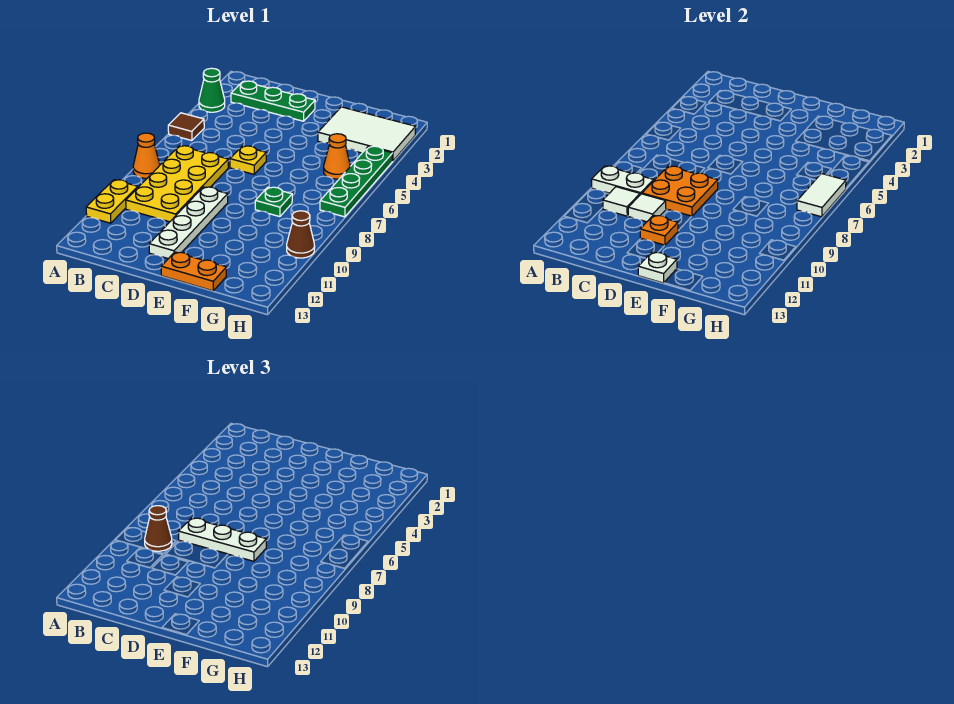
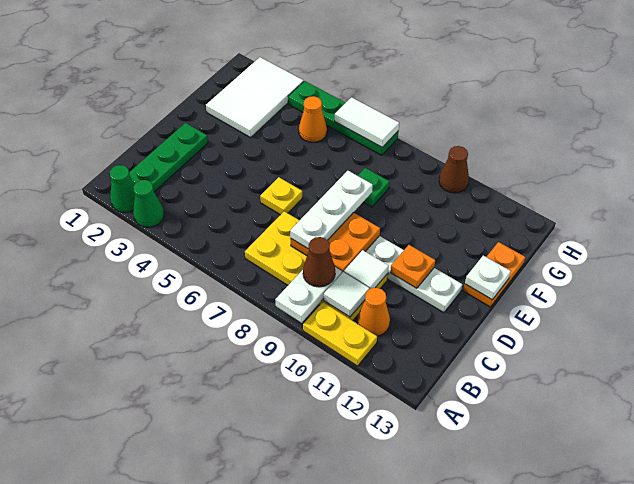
none -> green 1x1 cone [110,165,135,212]
brown 1x1 tile [168,113,204,141] -> none
orange 1x1 cone [133,133,160,178] -> orange 1x1 cone moved to [357,288,390,336]

